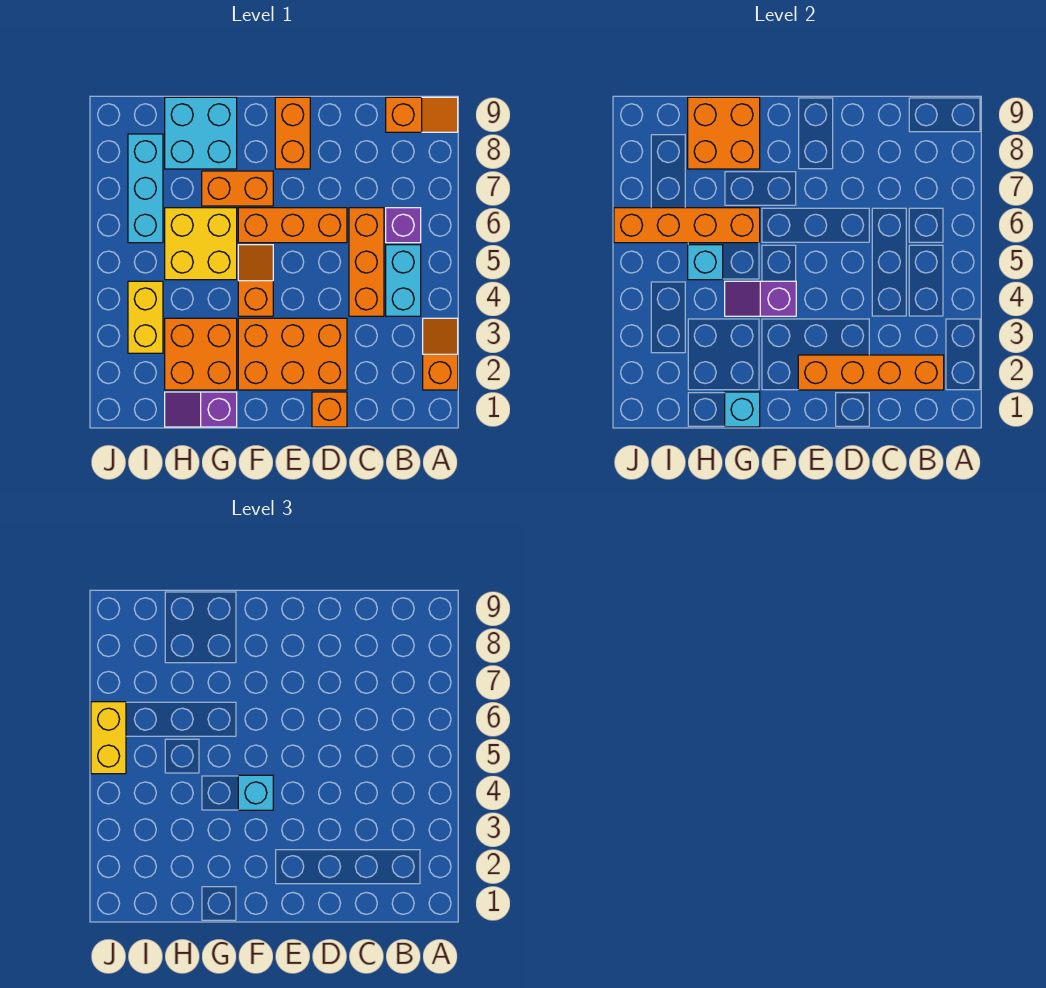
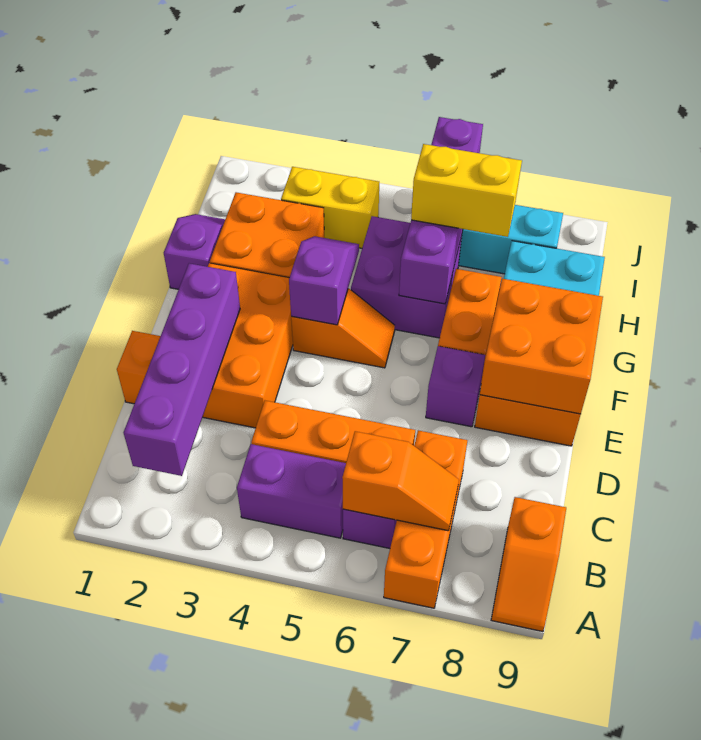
orange 1x2 slope [423,318,458,390] -> orange 1x2 slope moved to [342,431,459,531]
orange 1x4 brick [798,355,944,390] -> purple 1x4 brick [124,263,240,476]
cyan 1x2 brick [386,245,421,316] -> purple 1x2 brick [237,444,346,538]
orange 1x3 brick [238,208,347,243] -> orange 1x3 brick moved to [384,430,468,608]
none -> purple 1x1 brick [426,346,485,427]
cyan 1x1 brick [238,775,273,810] -> none
cyan 1x1 brick [725,392,760,427] -> none
yellow 2x2 brick [165,208,237,280] -> purple 2x2 brick [351,216,462,338]
orange 1x4 brick [614,208,760,243] -> purple 1x4 brick [399,117,483,304]
orange 2x2 brick [688,97,760,169] -> orange 2x2 brick moved to [480,279,603,414]
cyan 1x1 brick [688,245,723,280] -> none
yellow 1x2 brick [91,702,126,774] -> yellow 1x2 brick moved to [411,144,522,237]

